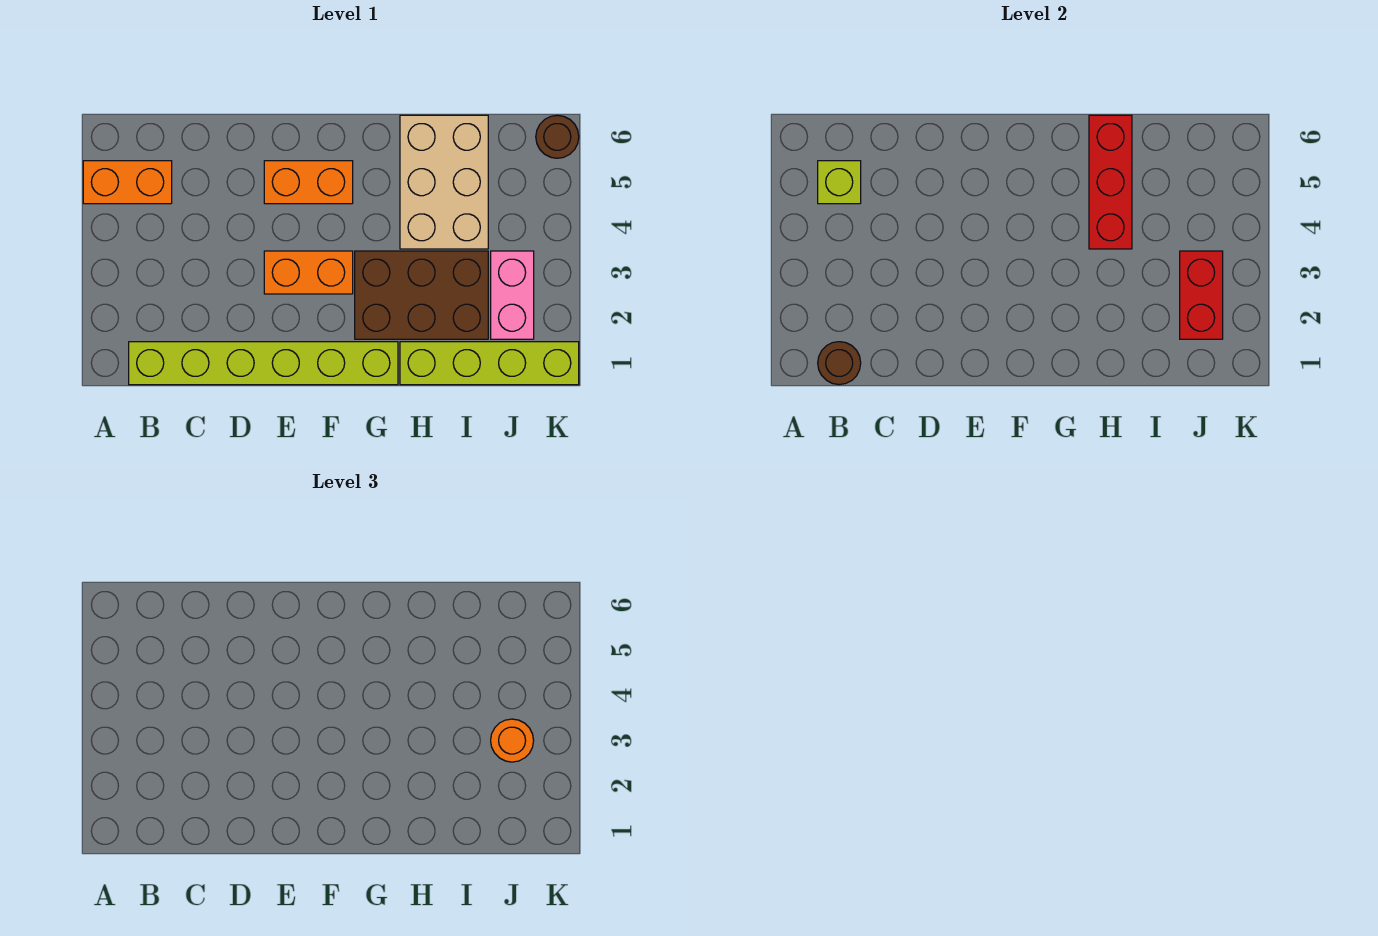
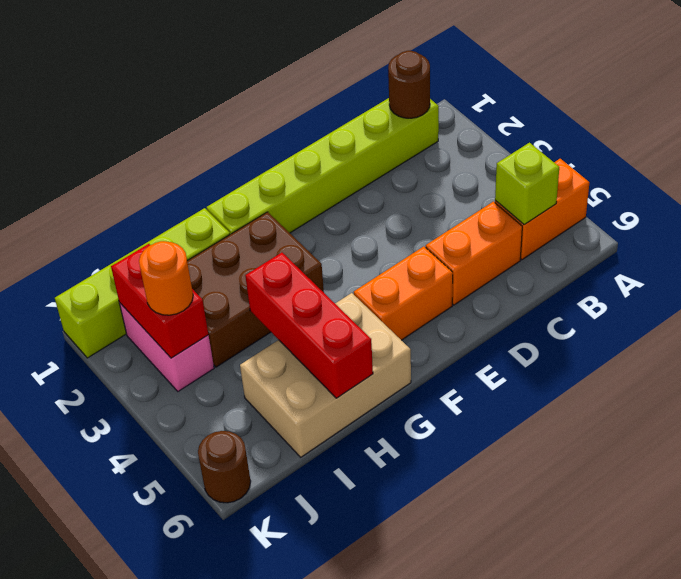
orange 1x2 brick [264,251,353,294] -> orange 1x2 brick moved to [426,202,522,305]
tan 2x3 brick [400,115,488,249] -> tan 2x3 brick turned to [240,293,411,457]

